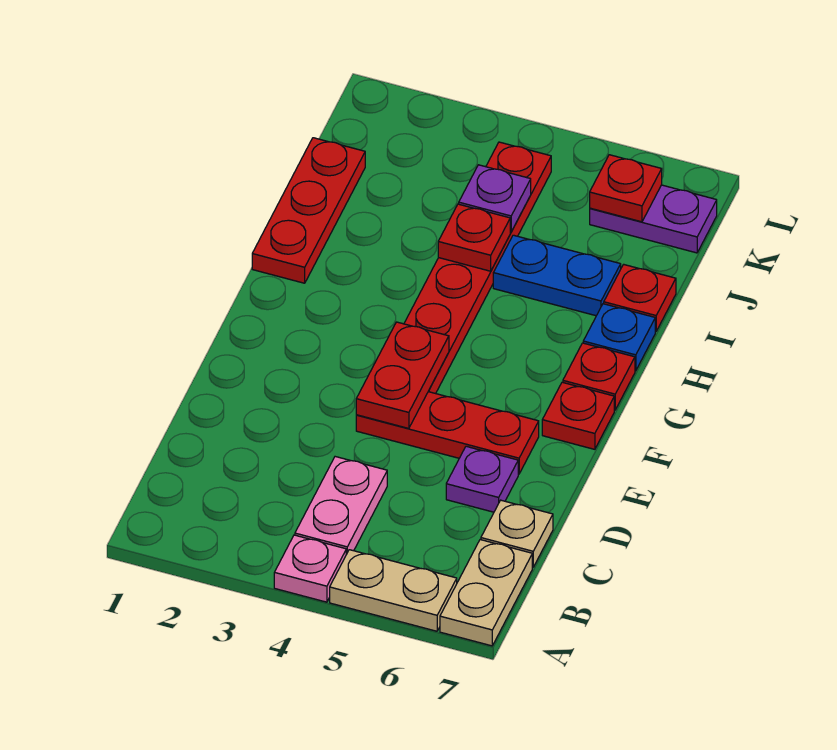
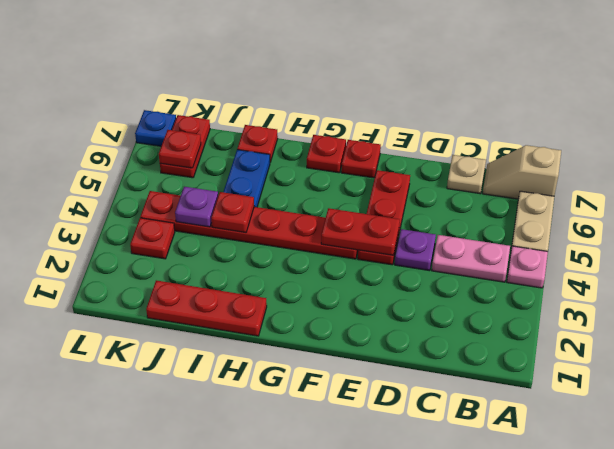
tan 1x2 plate [440,540,532,646] -> tan 1x2 slope [483,145,561,199]
purple 1x1 plate [446,446,518,512] -> purple 1x1 plate moved to [395,229,436,271]
blue 1x1 plate [583,304,655,371] -> blue 1x1 plate moved to [135,110,176,146]
none -> red 1x1 plate [130,218,175,259]
purple 1x2 plate [590,185,717,253] -> red 1x2 plate [160,115,210,178]

